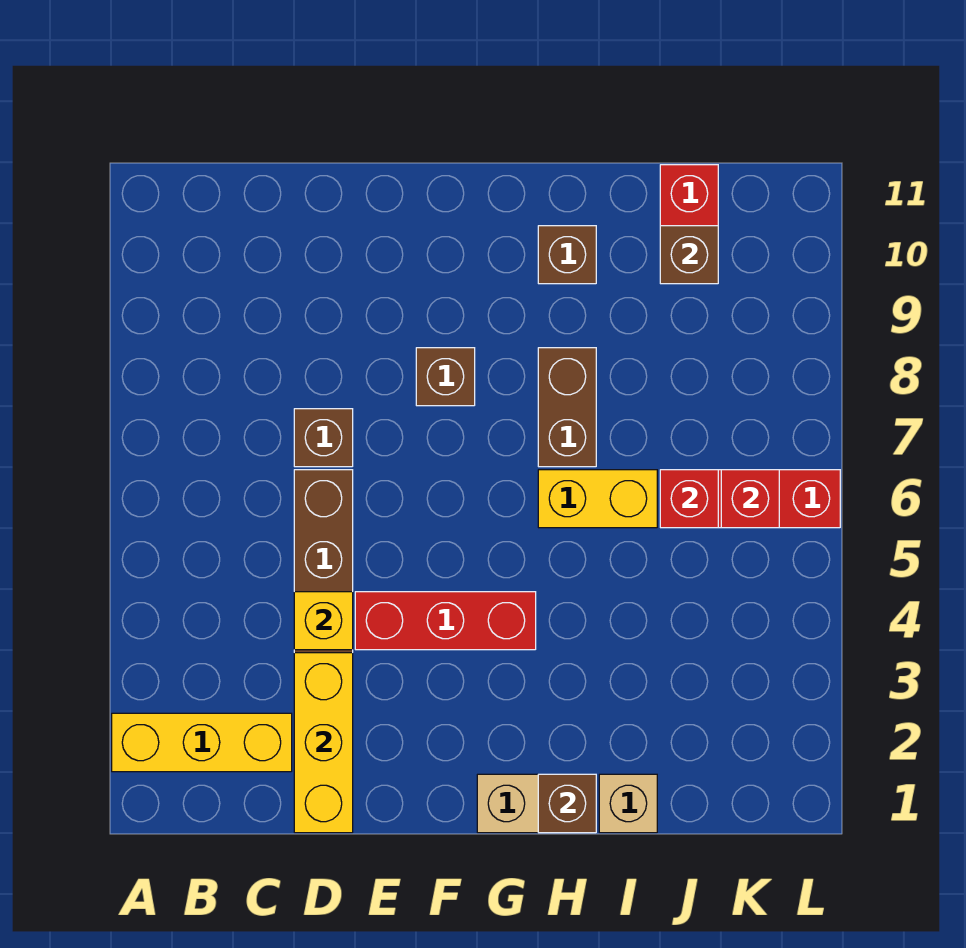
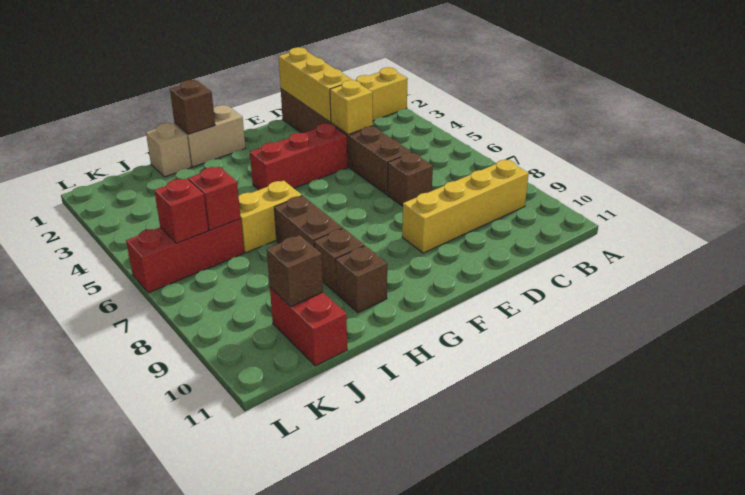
none -> yellow 1x4 brick [402,160,529,253]
brown 1x1 brick [416,348,475,406] -> brown 1x1 brick moved to [314,228,364,293]

